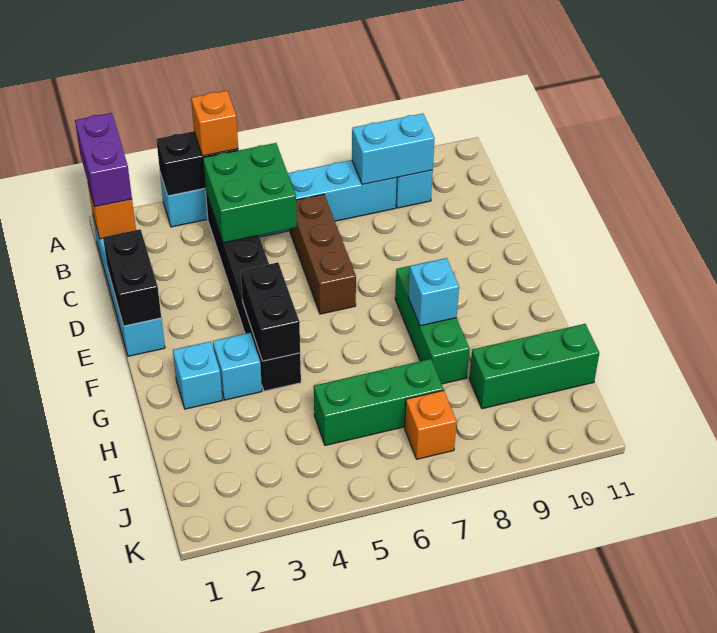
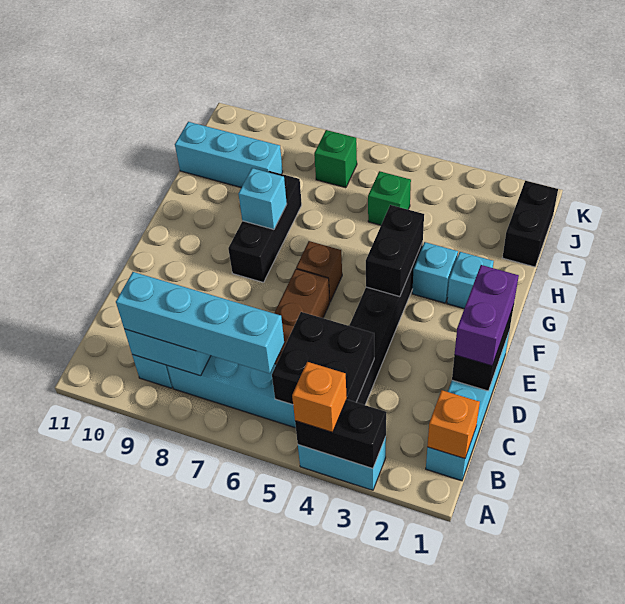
purple 1x2 brick [75,113,132,207] -> purple 1x2 brick moved to [454,265,519,366]
green 2x2 brick [203,143,297,243] -> black 2x2 brick [272,312,374,405]
none -> cyan 1x4 brick [116,272,284,374]
none -> brown 1x1 brick [296,241,342,302]
green 1x3 brick [395,261,470,384] -> black 1x3 brick [228,171,302,282]
none -> black 1x2 brick [502,181,558,267]
green 1x3 brick [314,359,443,445] -> green 1x1 brick [368,171,411,225]
green 1x3 brick [469,324,599,409] -> cyan 1x3 brick [175,122,283,188]
orange 1x1 brick [405,390,457,459] -> green 1x1 brick [314,130,357,188]

